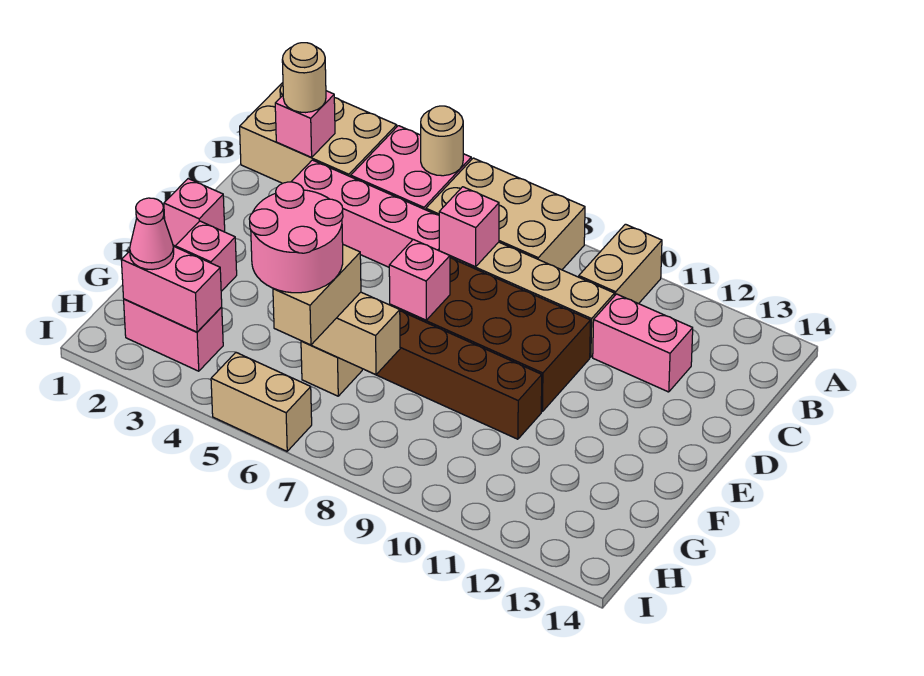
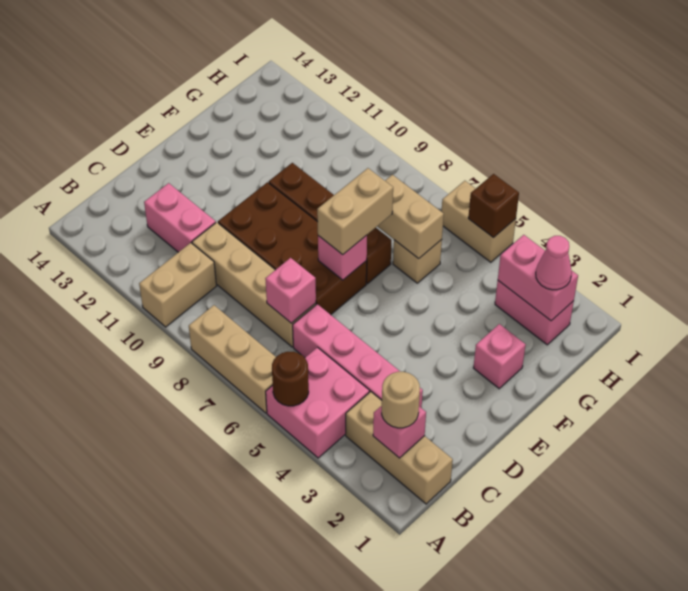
tan 2x3 brick [240,83,397,183] -> tan 1x3 brick [346,392,453,504]
tan 1x1 round brick [421,106,463,176] -> brown 1x1 round brick [272,352,309,406]
tan 2x3 brick [426,158,585,270] -> tan 1x3 brick [189,305,276,413]
pink 1x1 brick [164,179,225,246] -> none
pink 2x2 round brick [249,182,343,293] -> none
tan 1x2 brick [273,245,361,345] -> tan 1x2 brick moved to [317,168,393,255]
none -> brown 1x1 brick [468,174,519,238]

